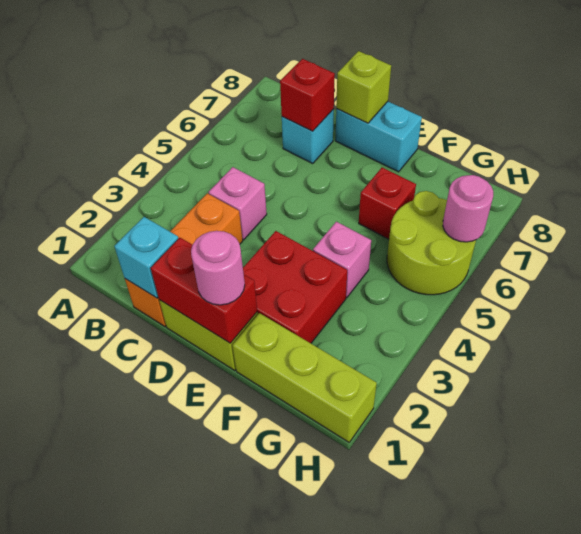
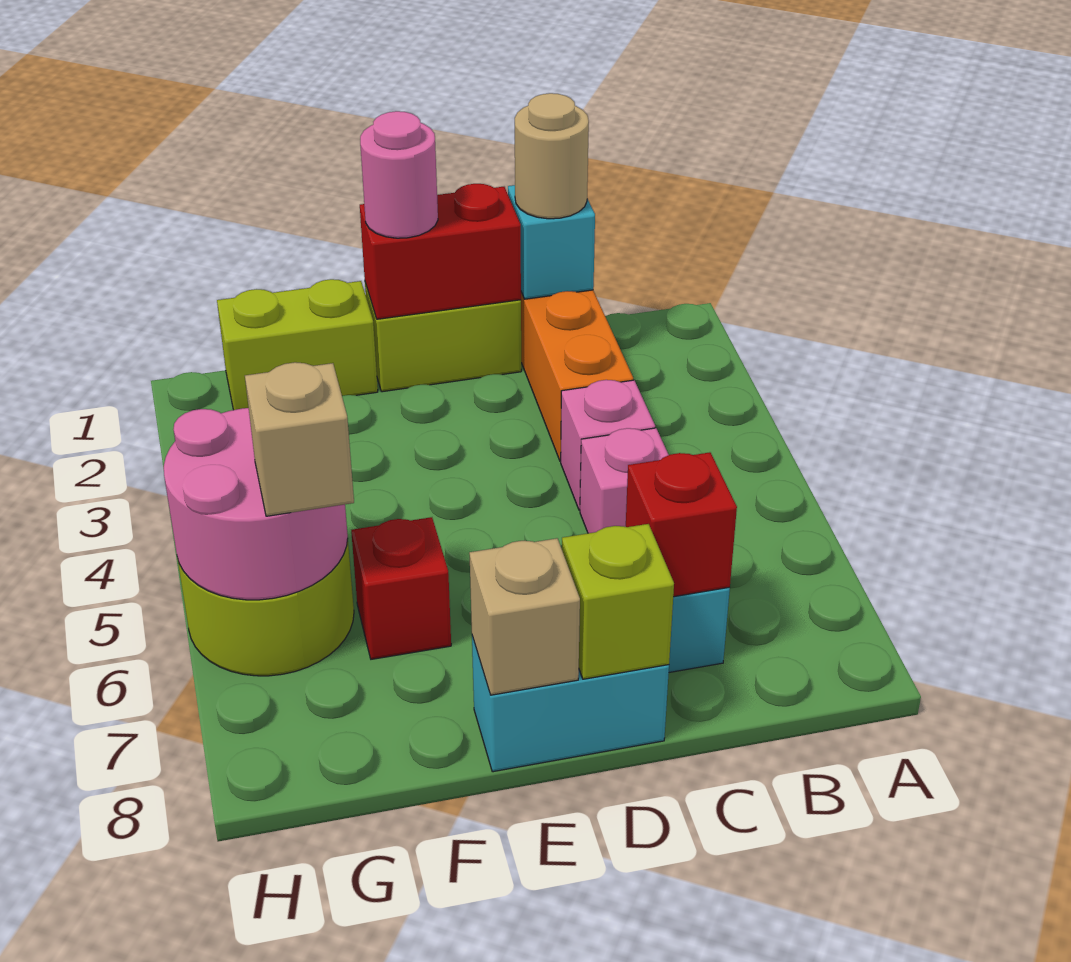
none -> tan 1x1 round brick [515,93,589,219]
red 2x2 brick [243,231,347,343] -> none
none -> tan 1x1 brick [469,538,580,695]
lime 1x3 brick [232,313,377,442] -> lime 1x2 brick [217,279,378,410]
pink 1x1 brick [313,222,371,298] -> pink 1x1 brick moved to [580,428,669,533]
none -> tan 1x1 brick [245,362,354,516]
pink 1x1 round brick [443,175,493,242] -> pink 2x2 round brick [164,408,348,600]

